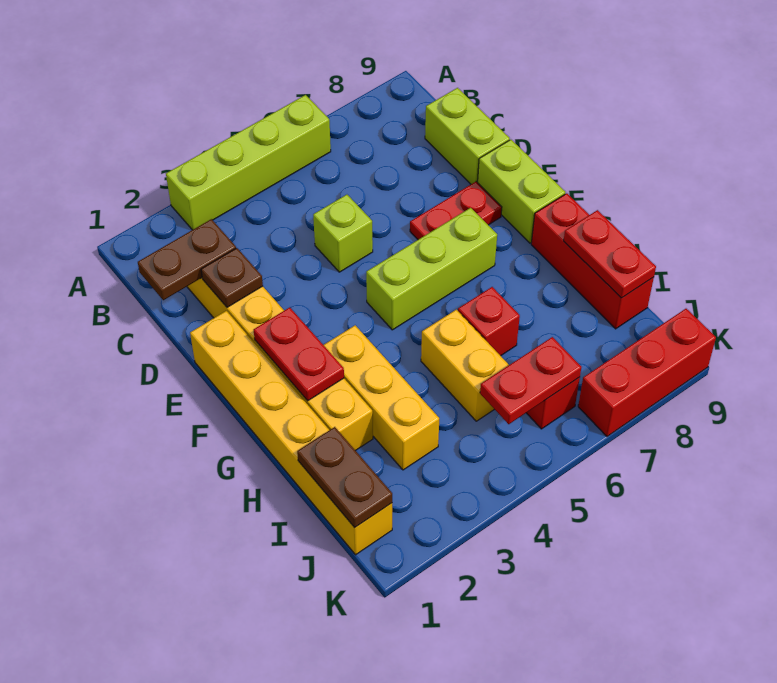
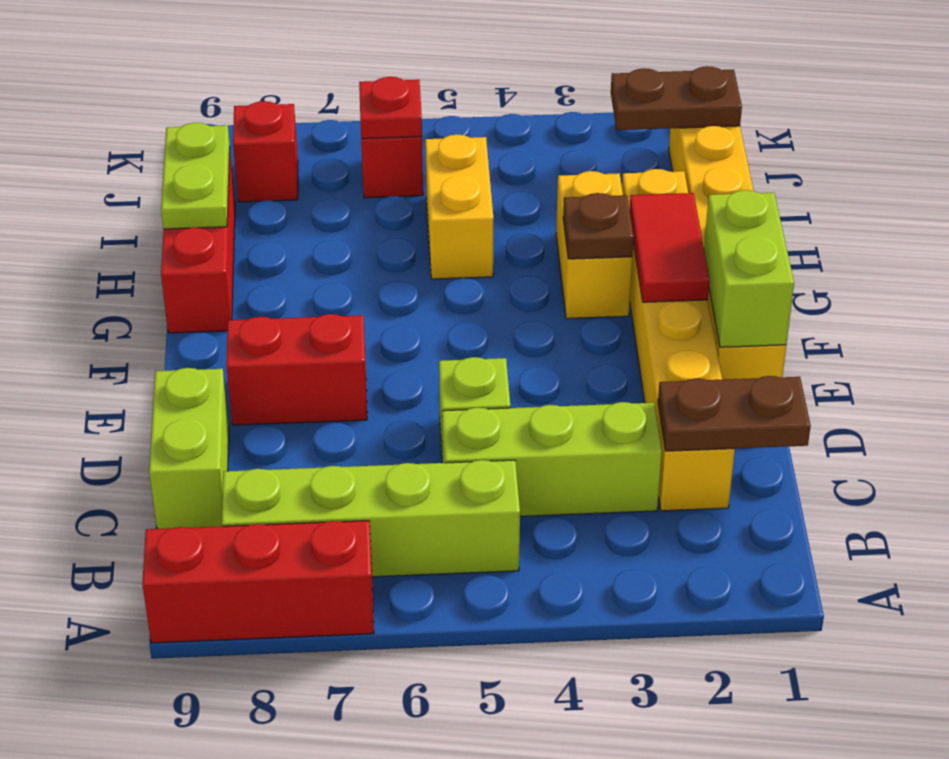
lime 1x4 brick [166,95,331,230] -> lime 1x4 brick moved to [222,460,520,577]
brown 1x1 plate [201,248,263,307] -> brown 1x1 plate moved to [563,193,634,259]
red 1x2 plate [410,182,502,240] -> red 1x2 brick [226,314,367,425]
lime 1x2 brick [478,140,565,243] -> lime 1x2 brick moved to [704,190,794,347]
red 1x2 plate [254,307,344,401] -> red 1x2 tile [630,193,710,302]
lime 1x3 brick [366,208,497,330] -> lime 1x3 brick moved to [442,402,662,516]
yellow 1x3 brick [324,325,439,470] -> yellow 1x2 brick [556,171,632,319]
red 1x1 brick [458,287,520,356] -> red 1x1 brick moved to [233,101,298,202]
red 1x2 plate [564,210,656,298] -> lime 1x2 plate [161,123,230,229]
brown 1x2 plate [297,427,392,528] -> brown 1x2 plate turned to [611,66,742,130]
red 1x2 plate [480,337,581,424] -> red 1x1 plate [359,77,422,139]
red 1x3 brick [578,309,716,436] -> red 1x3 brick moved to [142,521,374,643]

